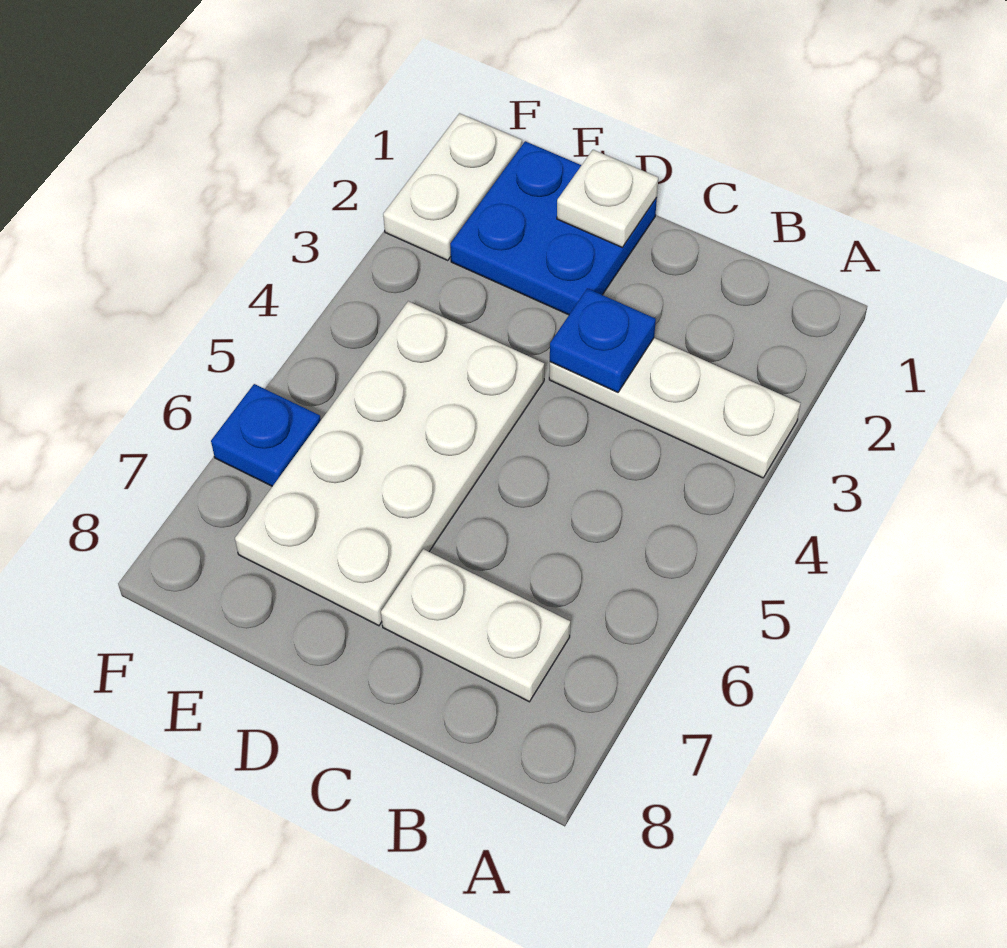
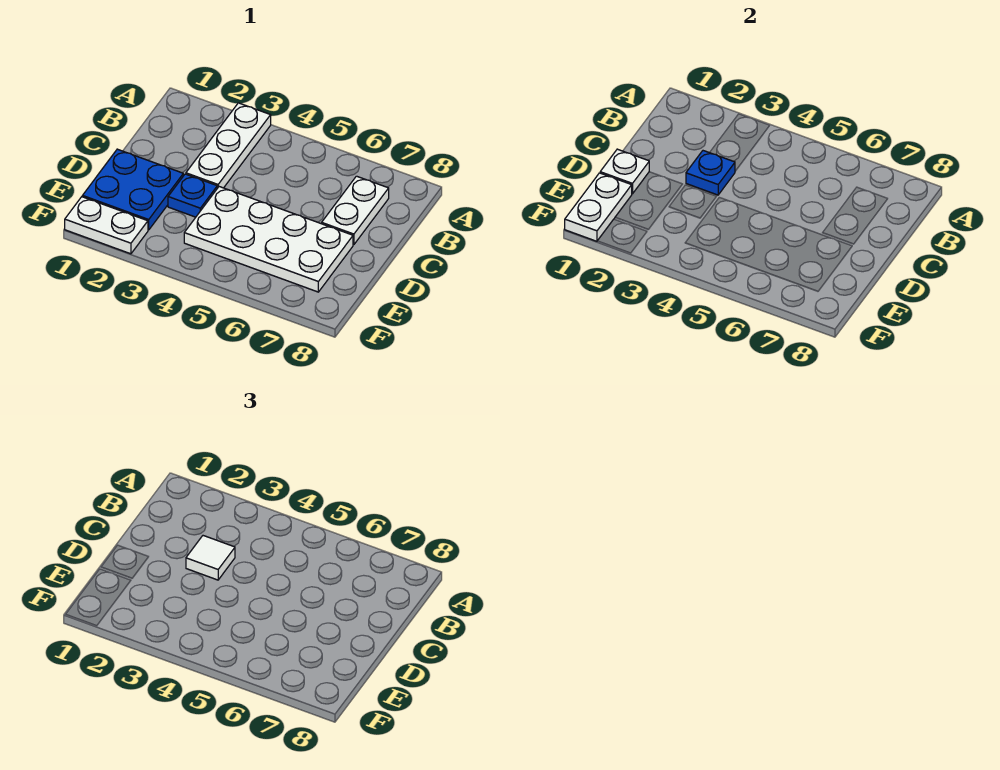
none -> white 1x1 tile [186,536,235,580]
none -> white 1x2 plate [565,173,632,241]
blue 1x1 plate [211,384,321,486] -> blue 1x1 plate moved to [168,174,217,217]

